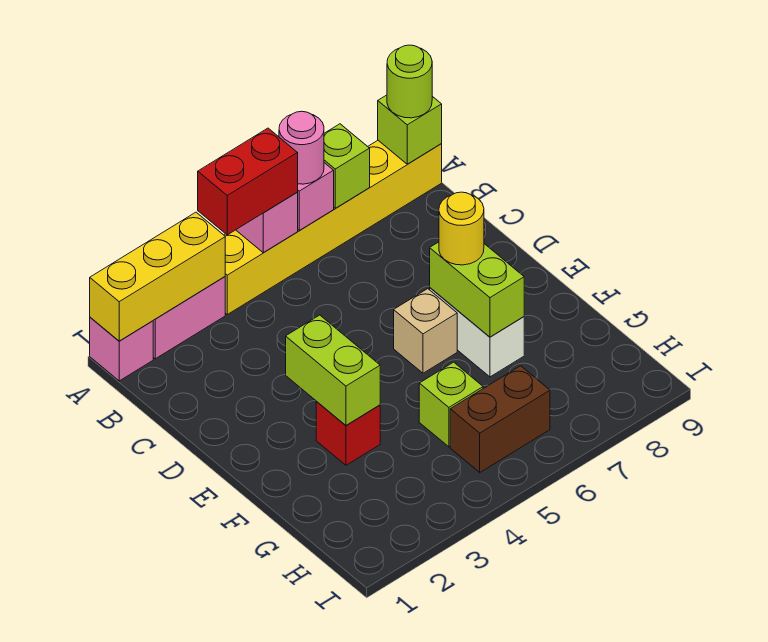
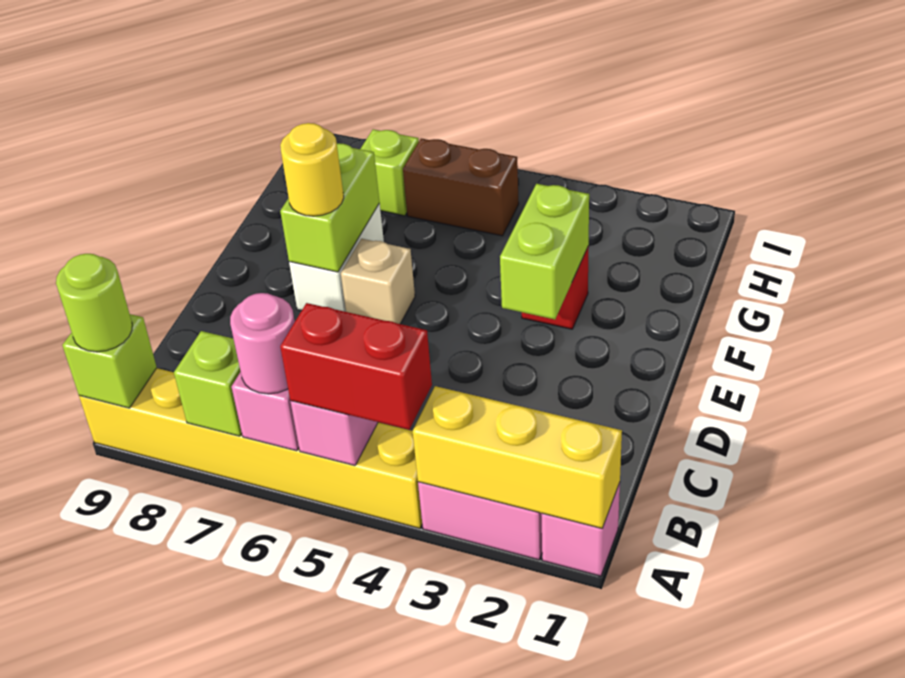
lime 1x1 brick [419,362,483,447] -> lime 1x1 brick moved to [361,129,419,216]

